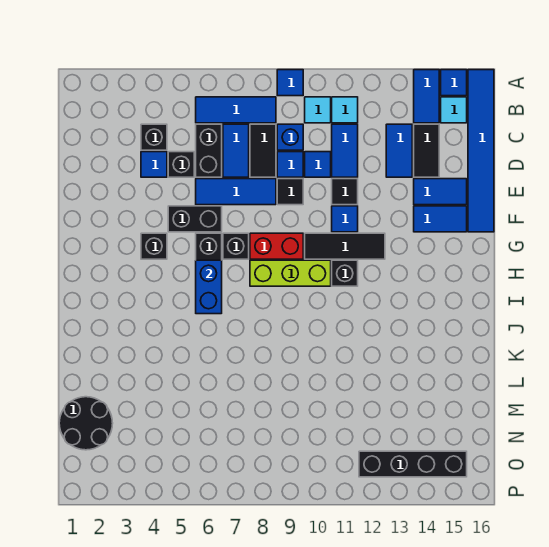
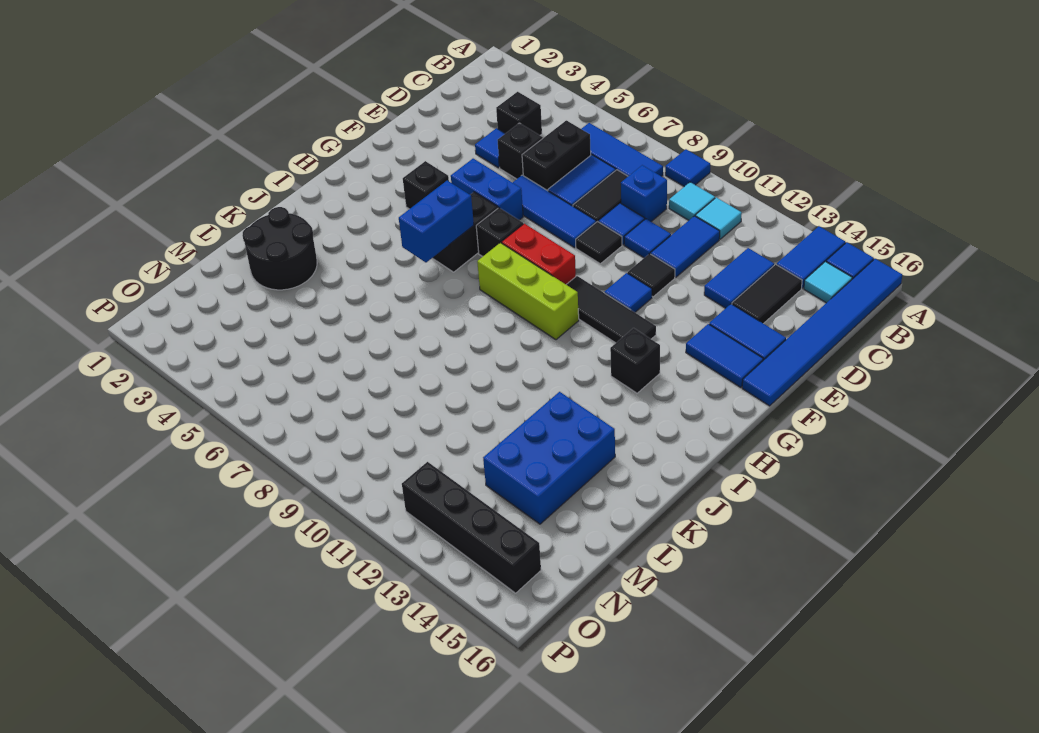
black 1x2 brick [168,206,222,232] -> blue 1x2 brick [451,159,523,220]
black 1x1 brick [332,260,358,286] -> black 1x1 brick moved to [610,328,660,393]
none -> blue 2x3 brick [483,392,615,524]
black 2x2 round brick [59,397,113,450] -> black 2x2 round brick moved to [242,207,317,290]

